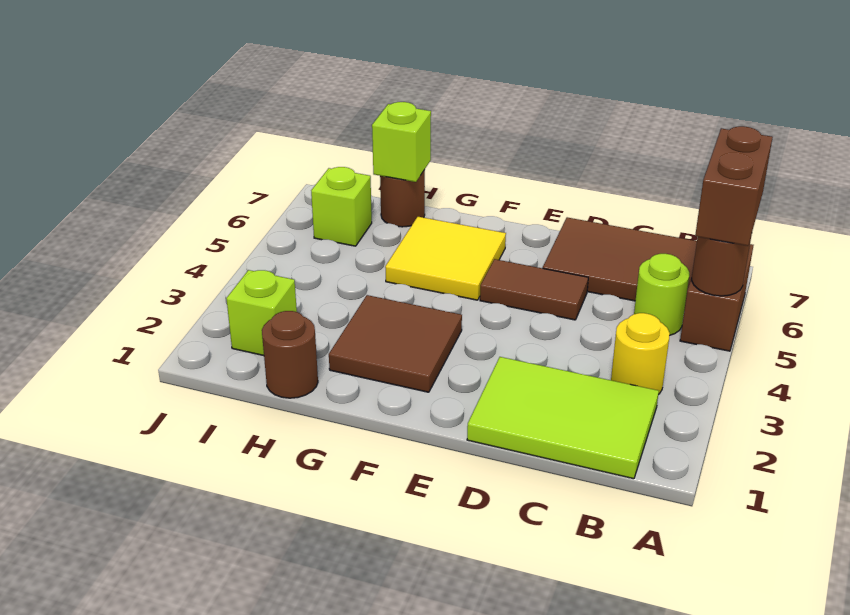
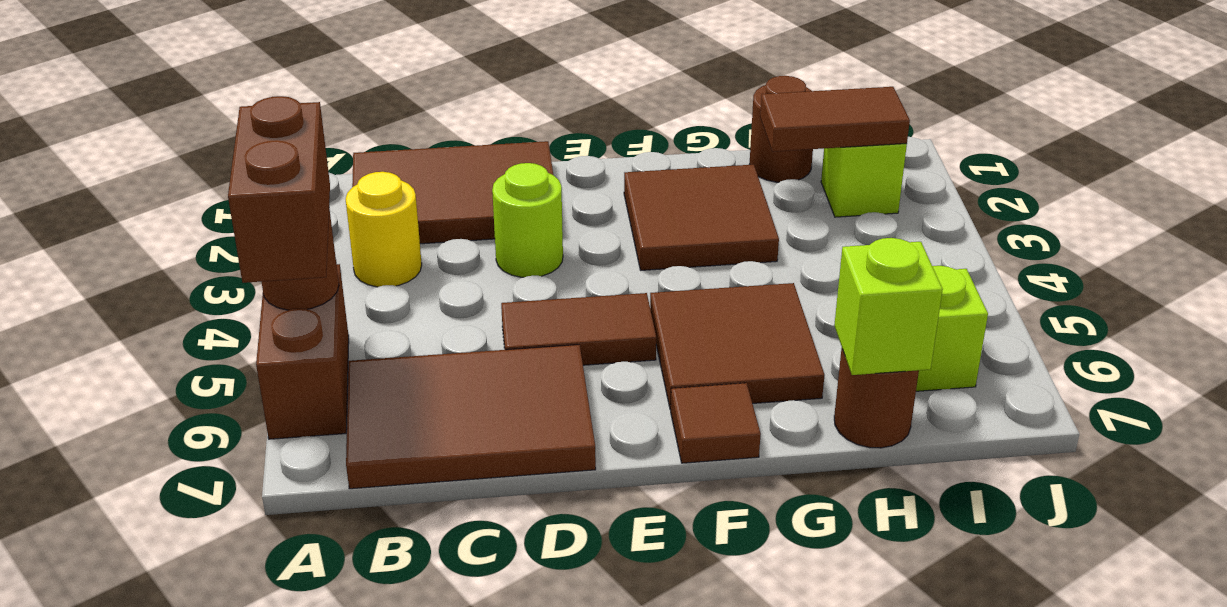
lime 2x3 tile [467,357,659,479] -> brown 2x3 tile [352,141,553,244]
lime 1x1 round brick [634,254,689,336] -> lime 1x1 round brick moved to [492,163,563,277]
yellow 2x2 tile [385,217,506,300] -> brown 2x2 tile [650,283,825,410]
none -> brown 1x1 tile [671,383,761,463]
none -> brown 1x2 tile [760,87,910,152]

